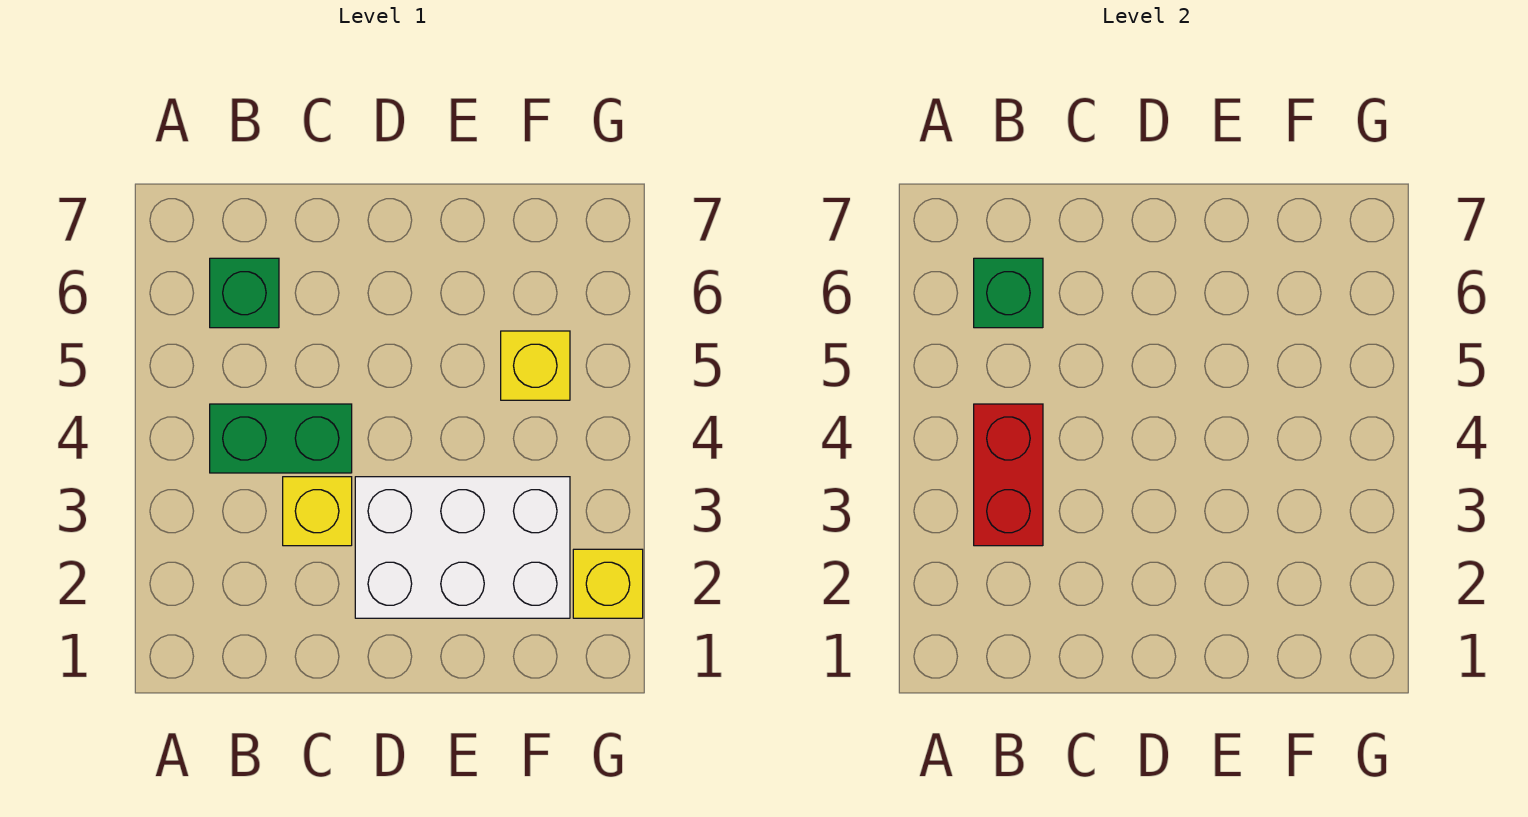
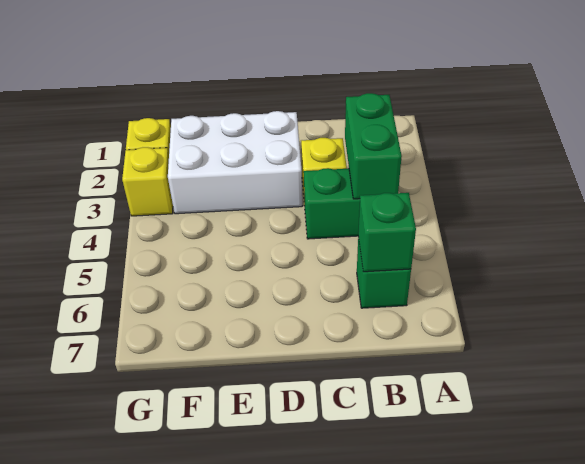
red 1x2 brick [974,404,1043,546] -> green 1x2 brick [345,93,402,199]
yellow 1x1 brick [501,331,570,400] -> yellow 1x1 brick moved to [122,147,173,216]

